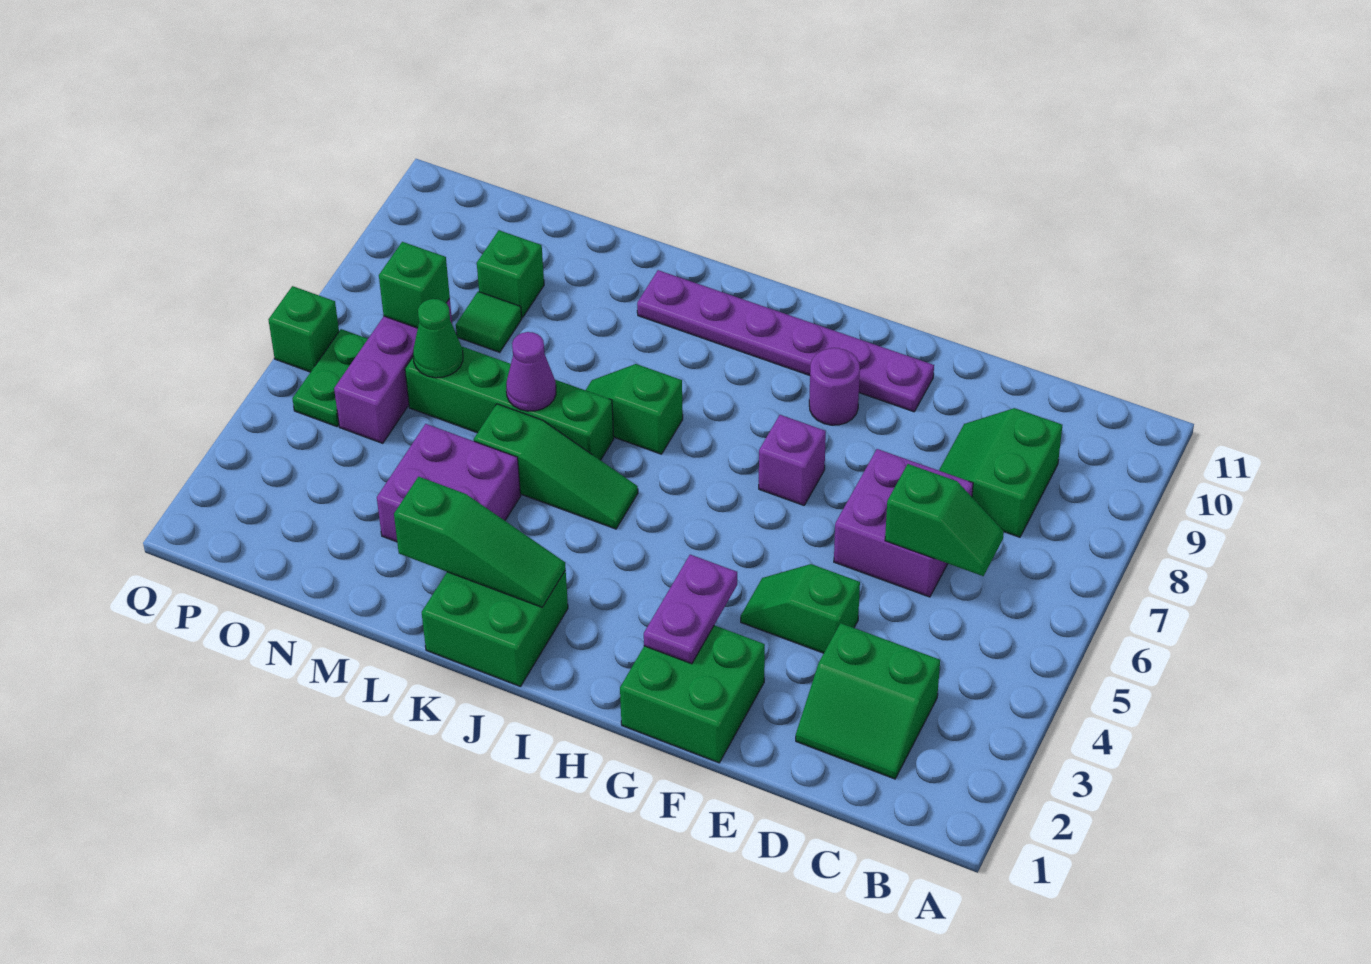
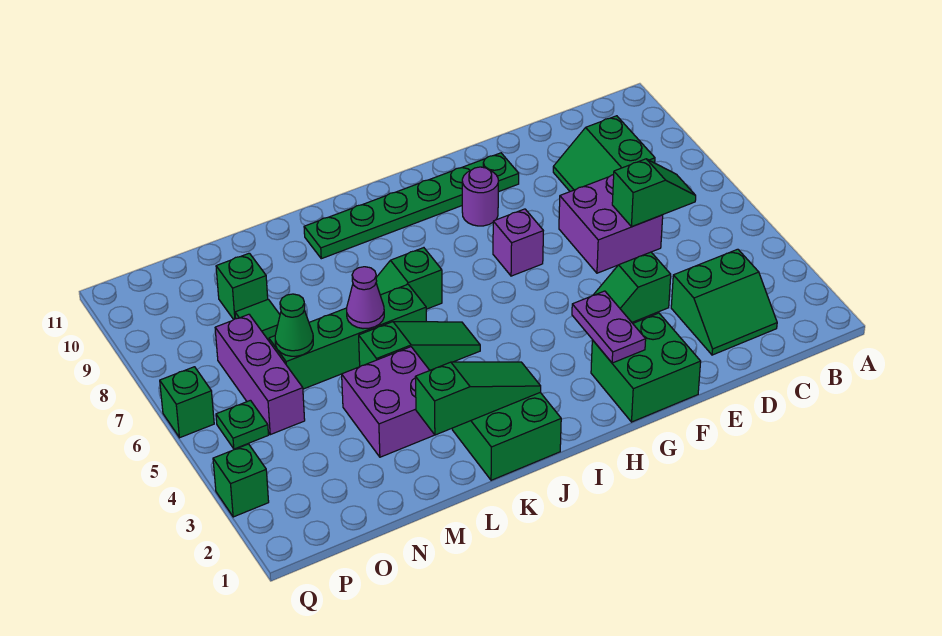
purple 1x6 plate [637,270,934,412] -> green 1x6 plate [304,153,519,259]
green 1x1 brick [379,242,450,328] -> green 1x1 brick moved to [213,444,269,517]
green 1x2 plate [292,329,368,427] -> green 1x1 plate [216,400,268,449]

